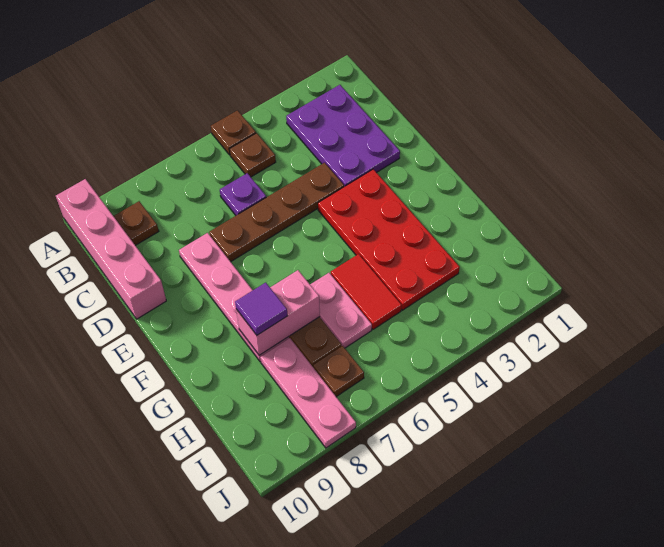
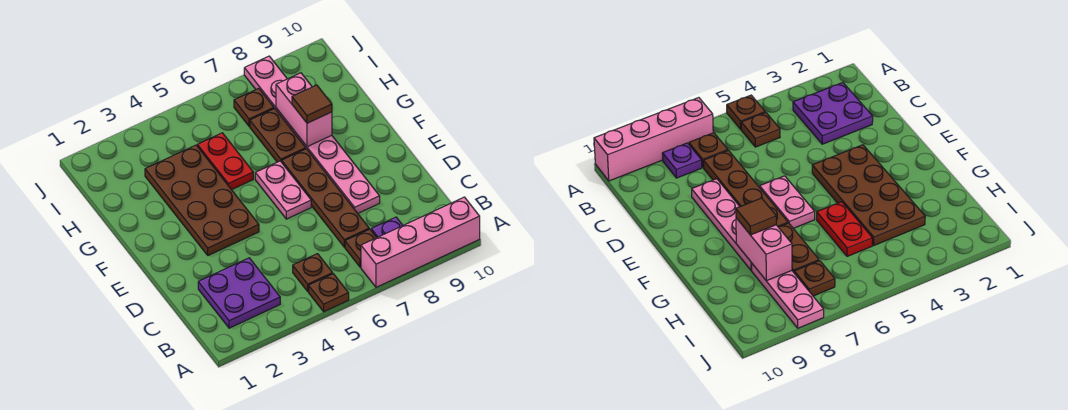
pink 1x4 brick [56,179,166,319] -> pink 1x4 brick turned to [361,197,480,287]
purple 2x3 plate [286,85,400,187] -> purple 2x2 plate [198,258,280,328]
brown 1x1 plate [114,201,159,245] -> brown 1x1 plate moved to [345,229,377,267]
purple 1x1 plate [220,173,266,215] -> purple 1x1 plate moved to [371,217,403,237]
brown 1x4 plate [209,163,344,262] -> brown 1x4 plate turned to [282,149,369,247]
red 2x4 plate [318,169,460,310] -> brown 2x4 plate [145,145,259,255]
red 1x2 tile [331,254,402,329] -> red 1x2 plate [197,133,253,190]
pink 1x2 plate [310,273,372,348] -> pink 1x2 plate moved to [255,161,311,219]
pink 1x2 brick [236,270,320,355] -> pink 1x2 brick turned to [276,73,332,147]
purple 1x1 tile [235,283,287,335] -> brown 1x1 tile [292,85,332,123]

